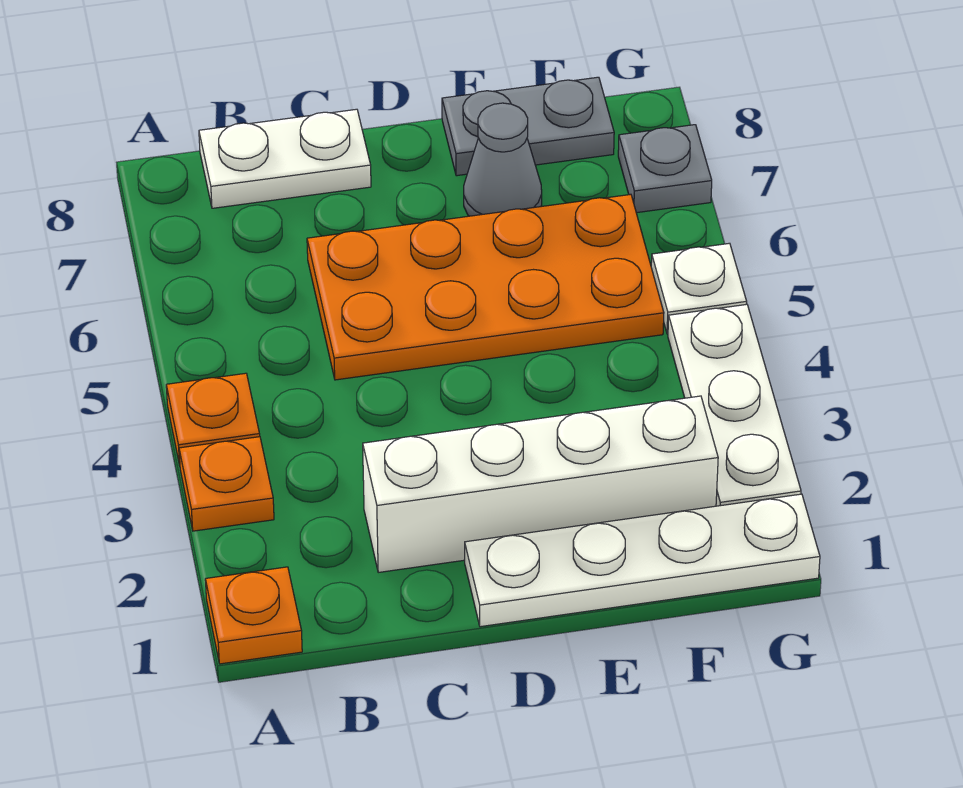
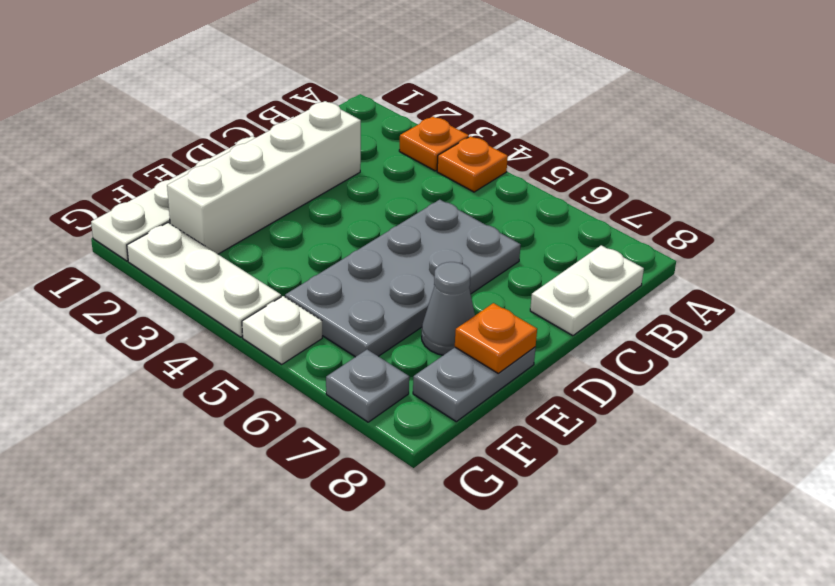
orange 1x1 plate [205,567,302,664] -> orange 1x1 plate moved to [455,303,537,374]
orange 2x4 plate [307,194,664,380] -> grey 2x4 plate [285,200,521,357]

